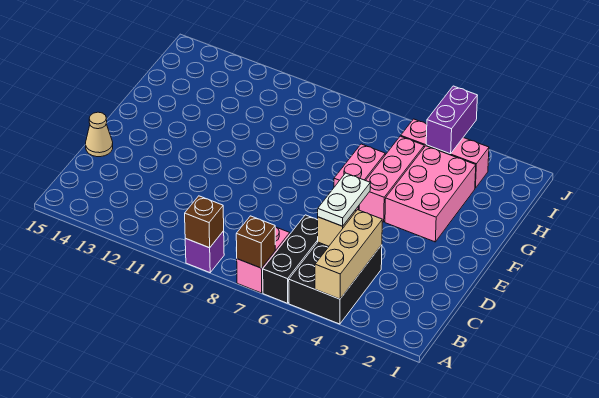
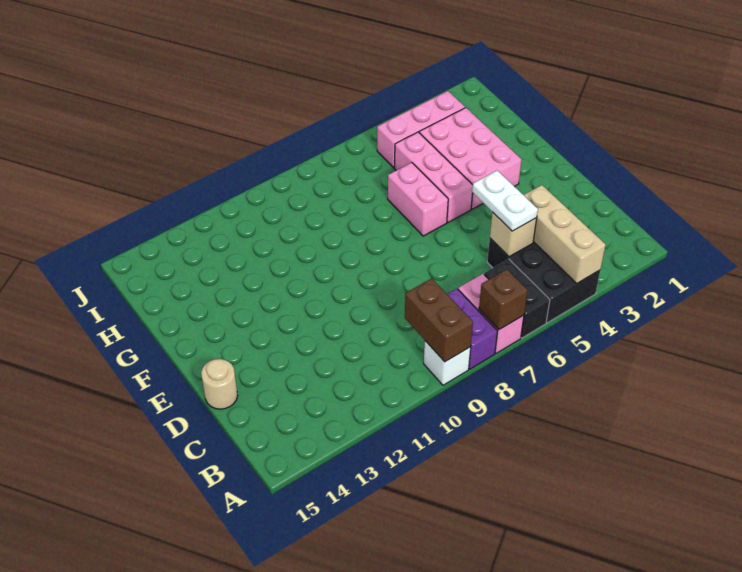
black 1x3 brick [263,215,318,303] -> black 1x2 brick [484,259,550,338]
purple 1x1 brick [185,231,224,273] -> white 1x1 brick [424,341,471,385]
brown 1x1 brick [185,196,224,248] -> brown 1x2 brick [405,278,473,362]
tan 1x1 cone [86,112,113,157] -> tan 1x1 round brick [201,359,238,409]
purple 1x2 brick [426,86,478,154] -> purple 1x2 brick moved to [447,289,498,369]

